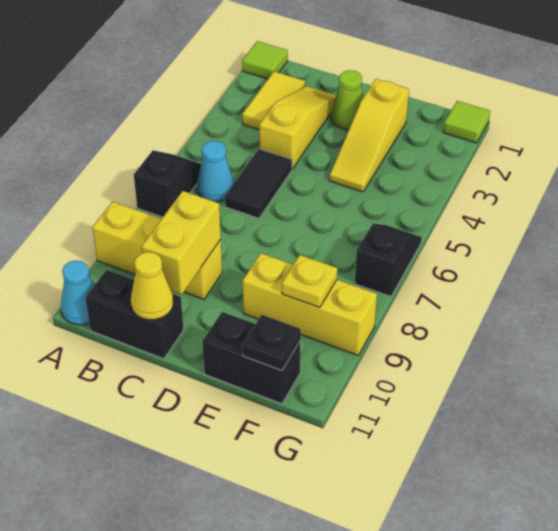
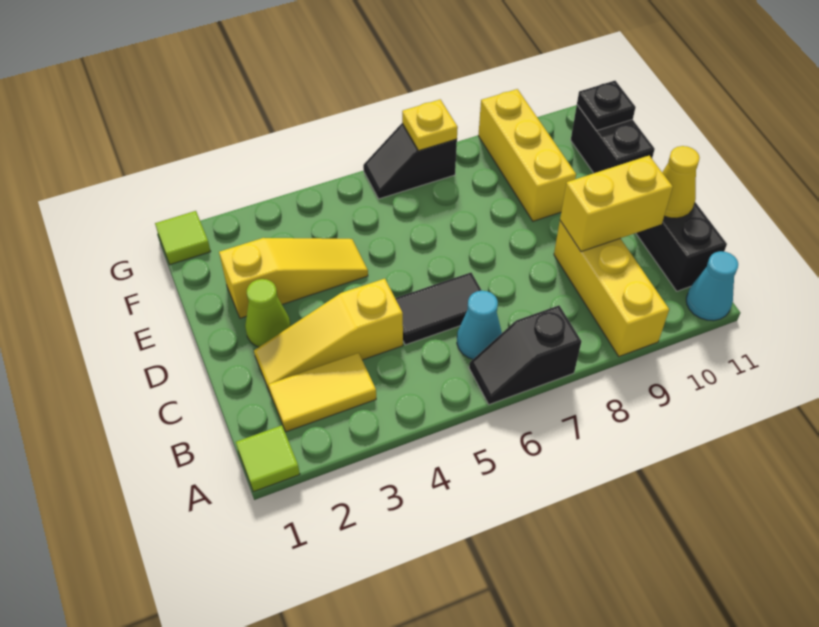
yellow 1x1 plate [282,255,337,308] -> yellow 1x1 plate moved to [402,99,458,151]

